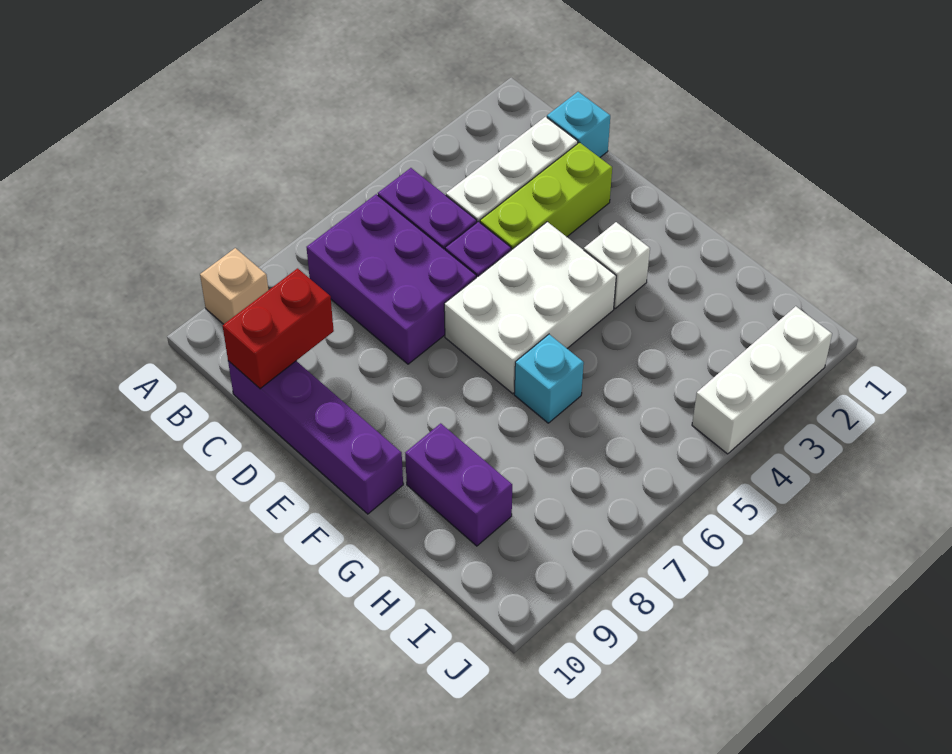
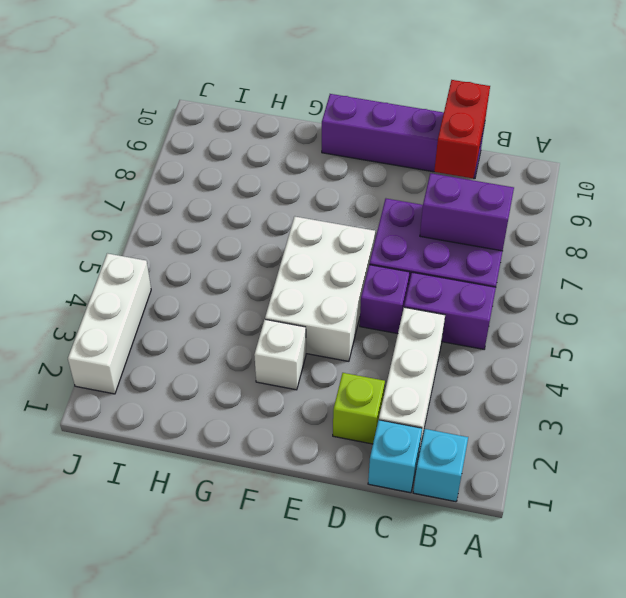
tan 1x1 brick [200,248,268,324] -> none
lime 1x3 brick [480,142,612,250] -> lime 1x1 brick [333,373,385,444]
cyan 1x1 brick [514,334,584,423] -> cyan 1x1 brick moved to [413,429,468,502]
purple 1x2 brick [405,423,512,546] -> purple 1x2 brick moved to [420,173,514,251]

